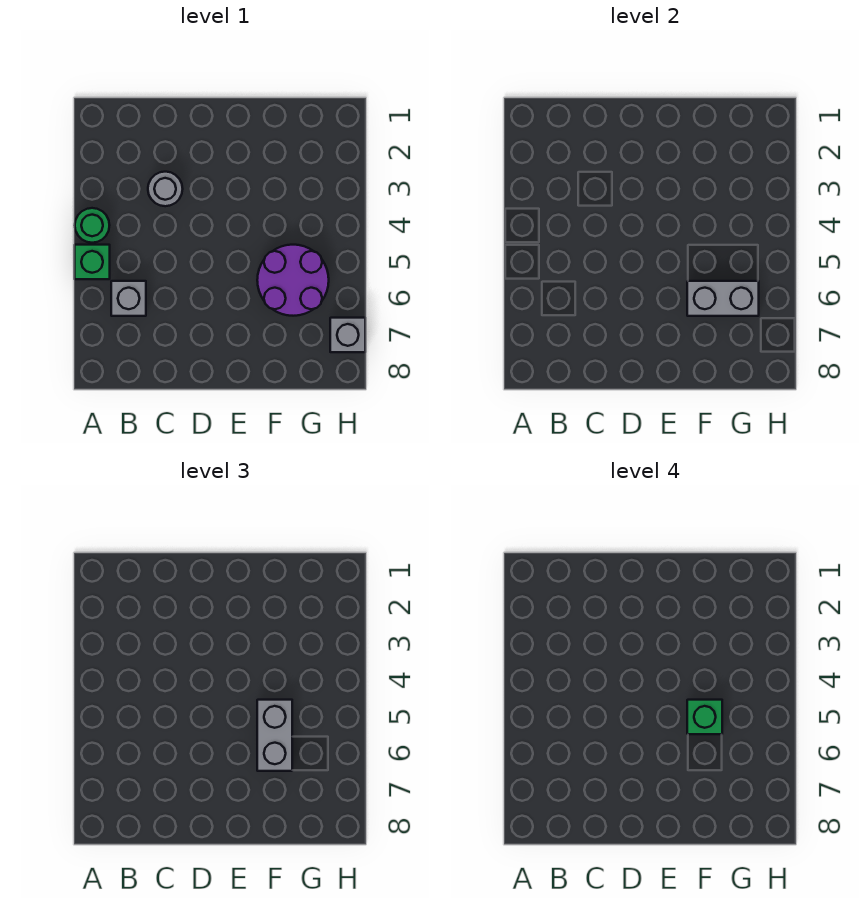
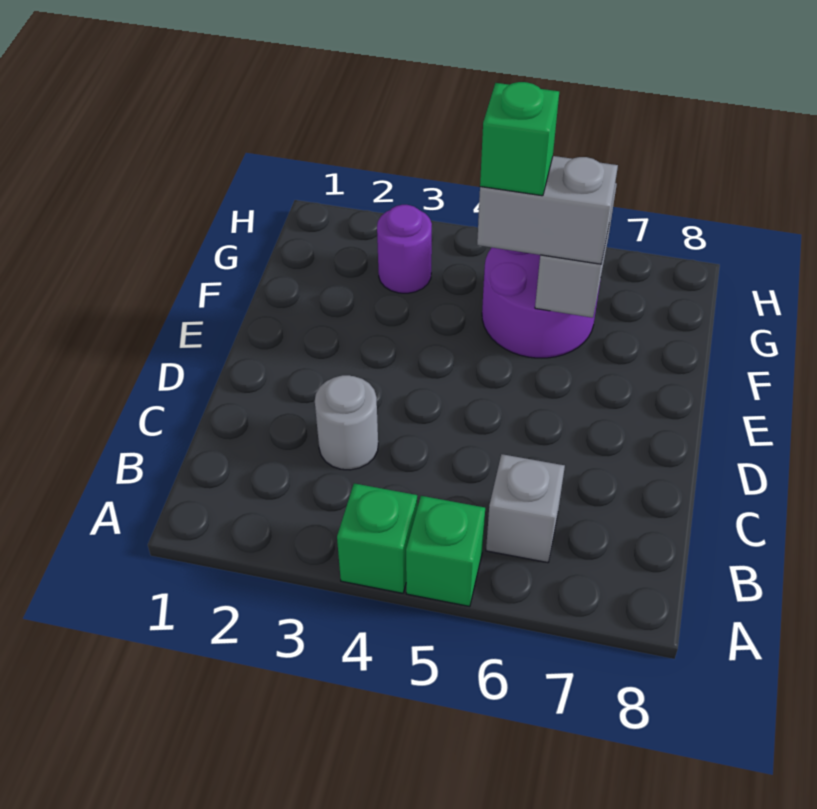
green 1x1 round brick [75,208,110,243] -> green 1x1 brick [337,483,417,593]
none -> purple 1x1 round brick [377,205,432,293]
grey 1x1 brick [330,318,365,352] -> none

